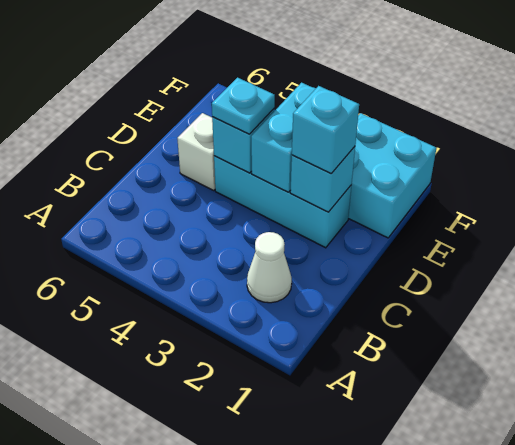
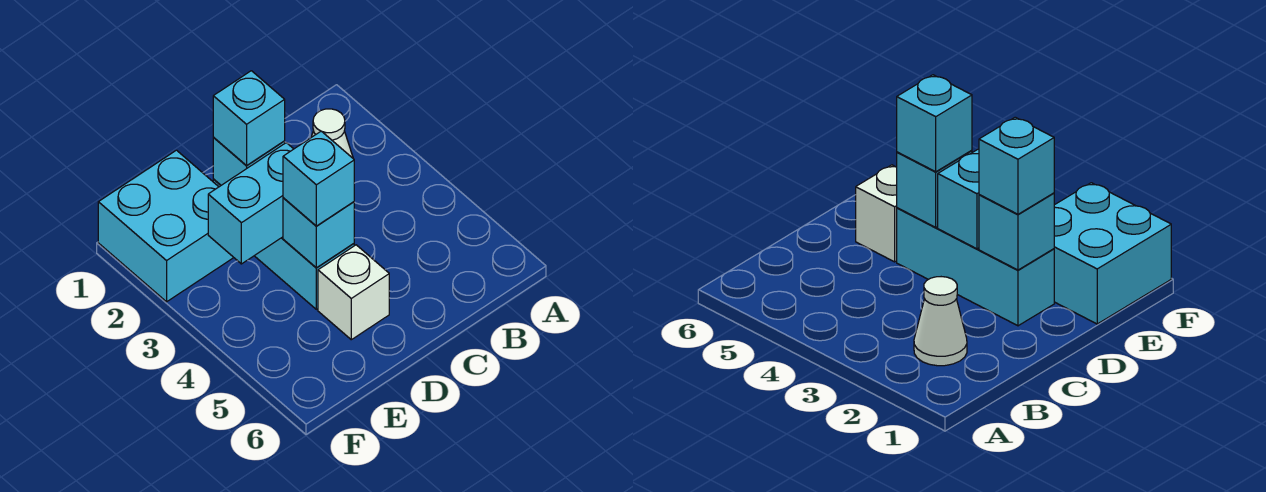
cyan 1x1 plate [212,78,275,134] -> cyan 1x1 brick [283,131,354,226]

